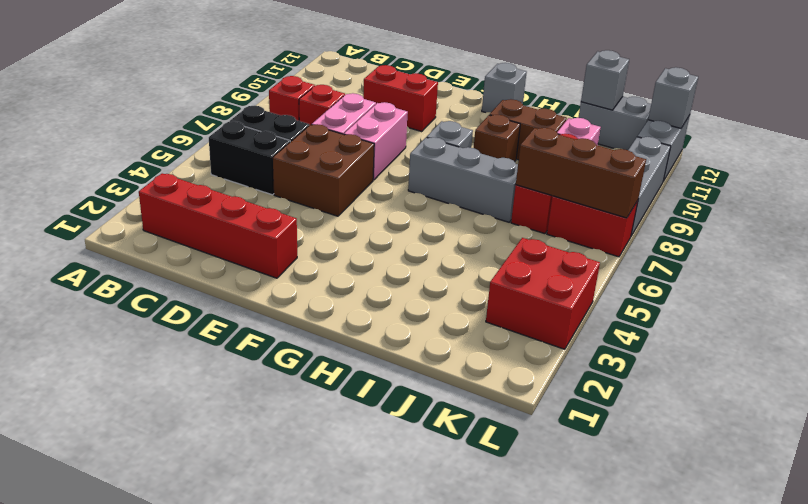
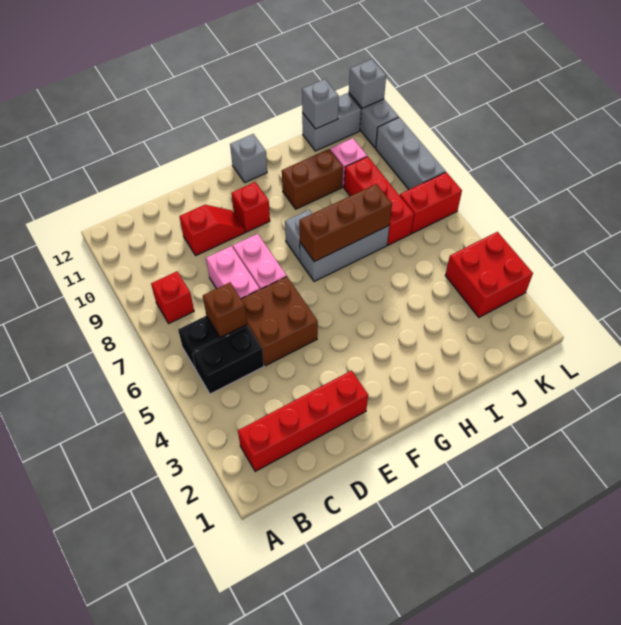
red 1x1 brick [299,85,345,126] -> red 1x1 brick moved to [231,182,270,232]
red 1x2 brick [363,65,438,131] -> red 1x2 slope [179,205,245,255]
brown 1x1 brick [474,115,520,162] -> brown 1x1 brick moved to [203,283,247,338]
brown 1x3 brick [516,128,646,218] -> brown 1x3 brick moved to [299,184,392,262]

